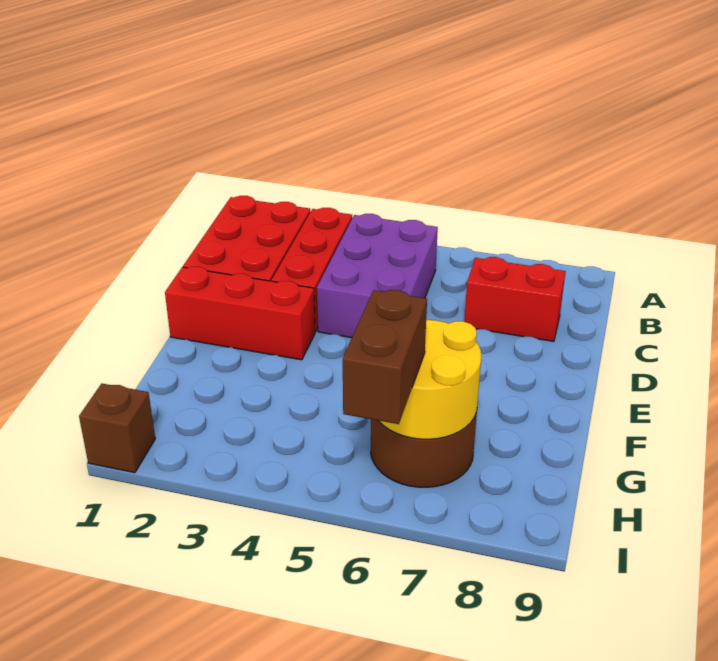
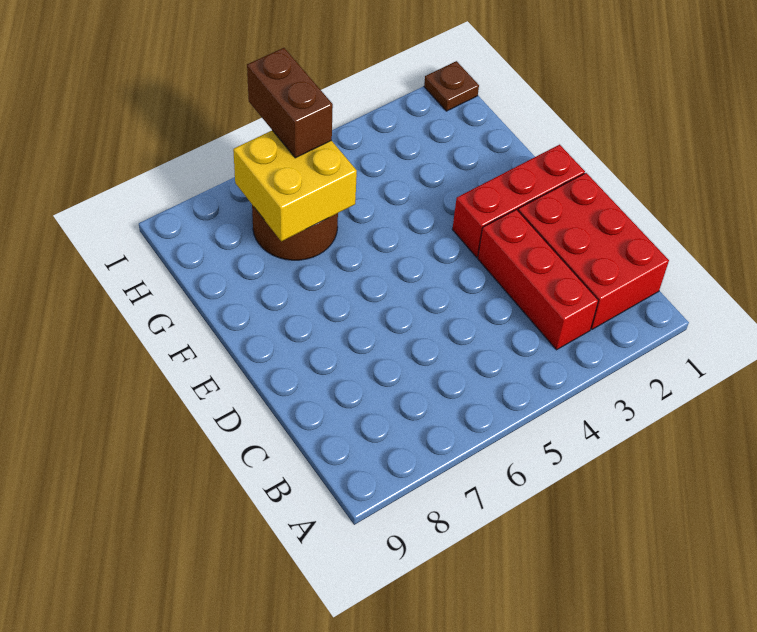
purple 2x3 brick [317,214,438,338] -> none
red 1x2 brick [464,257,566,341] -> none
yellow 2x2 round brick [379,320,481,439] -> yellow 2x2 brick [233,130,357,241]
brown 1x1 brick [79,384,155,473] -> brown 1x1 plate [424,61,479,111]

